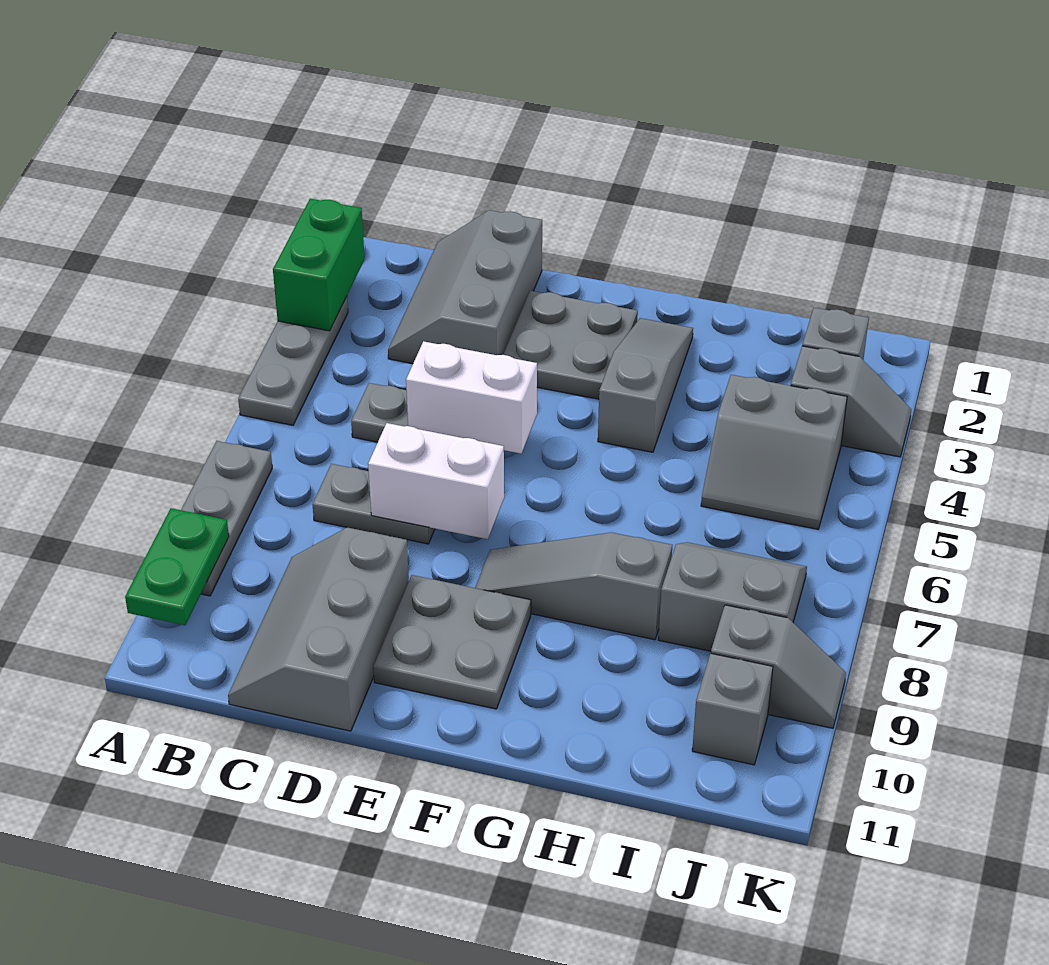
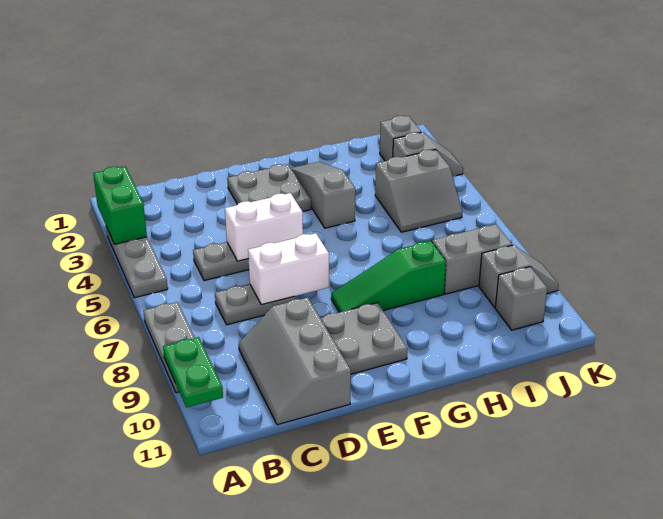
grey 2x3 slope [388,210,542,364] -> none
grey 1x3 slope [475,532,672,640] -> green 1x3 slope [331,241,446,312]

